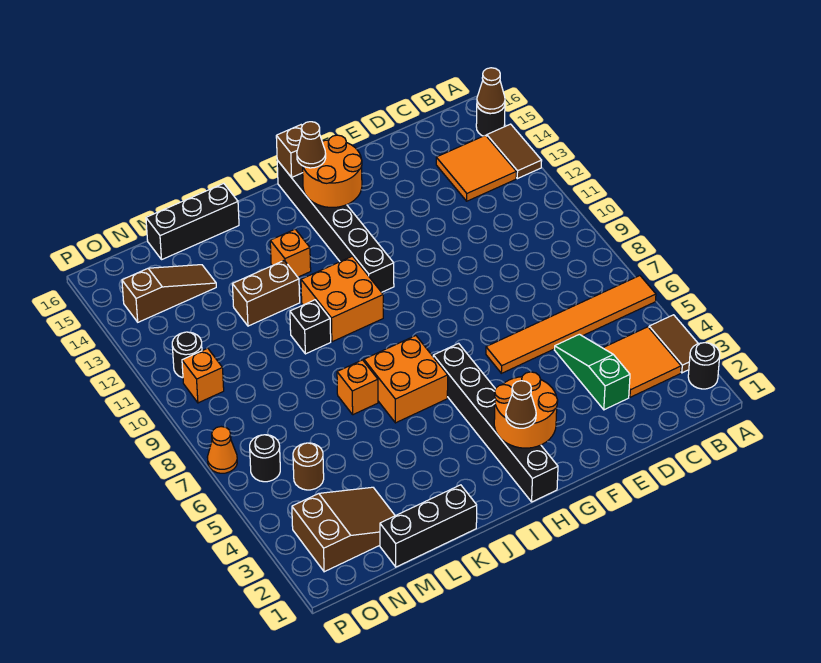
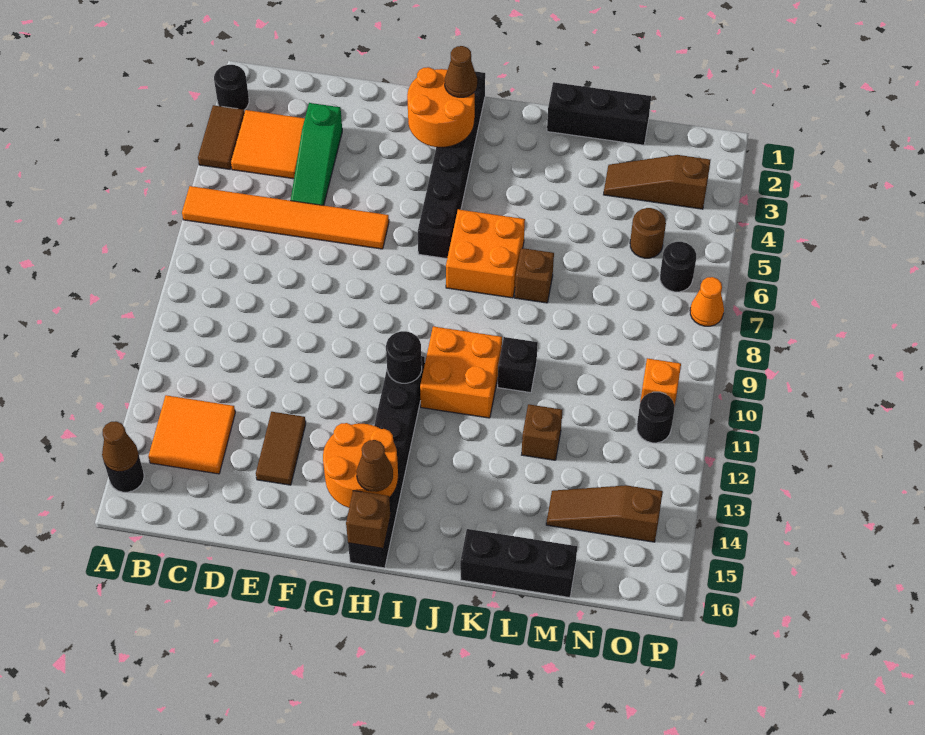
brown 1x2 tile [487,124,542,179] -> brown 1x2 tile moved to [256,412,306,485]
none -> black 1x1 round brick [386,331,422,383]
orange 1x1 brick [270,229,311,277] -> none
orange 1x1 brick [337,360,378,415] -> brown 1x1 brick [515,248,554,303]
brown 1x2 brick [232,261,300,326] -> brown 1x1 brick [522,404,562,460]
brown 2x3 slope [292,487,395,572] -> brown 1x3 slope [604,155,711,209]

